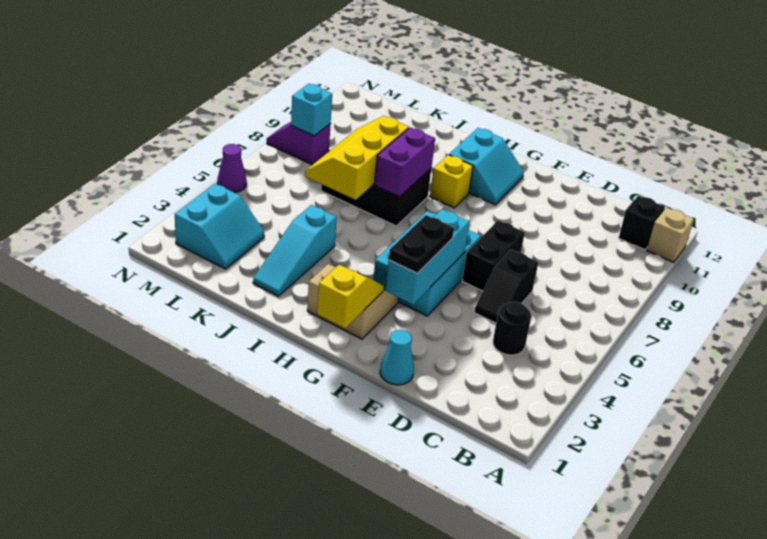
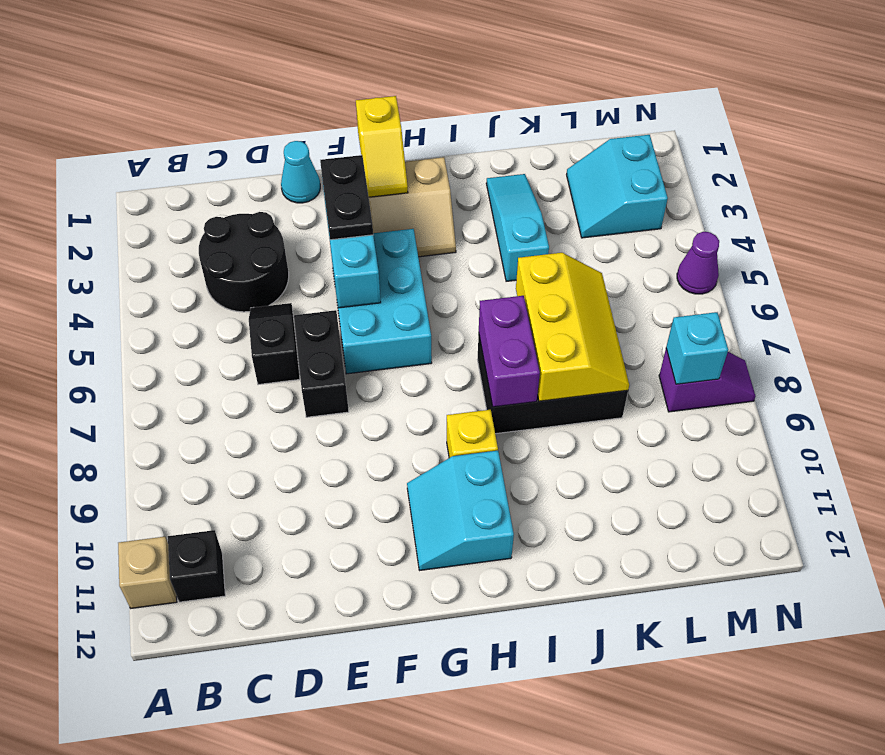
black 1x1 round brick [493,302,531,355] -> black 2x2 round brick [199,212,289,312]

